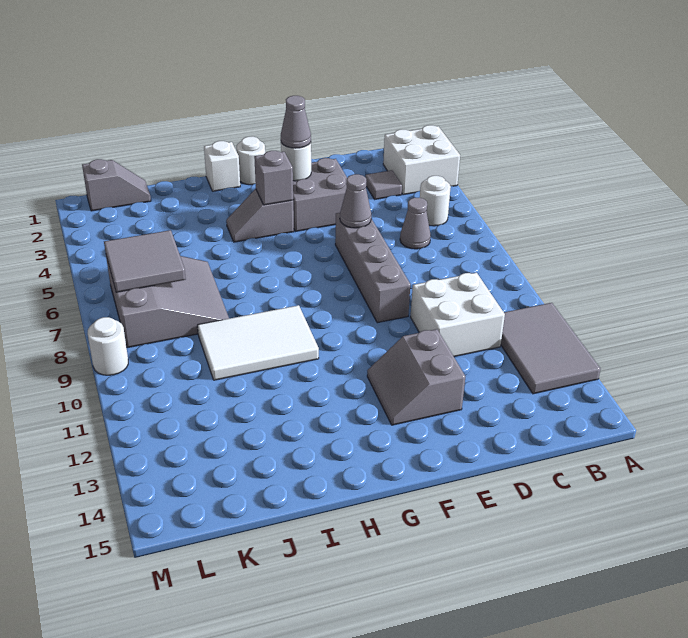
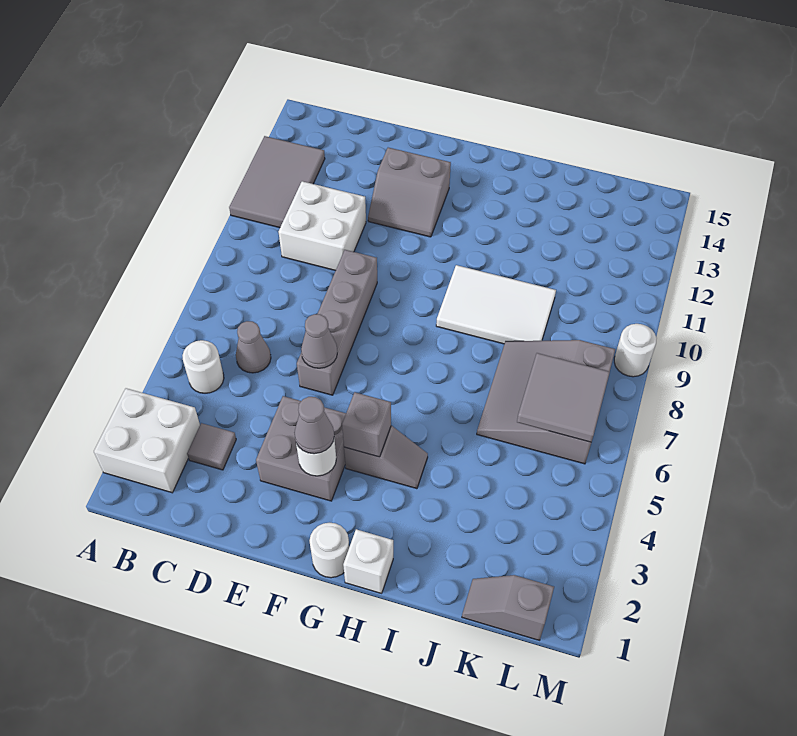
grey 2x2 slope [367,329,465,425] -> grey 2x2 slope turned to [368,148,451,237]

